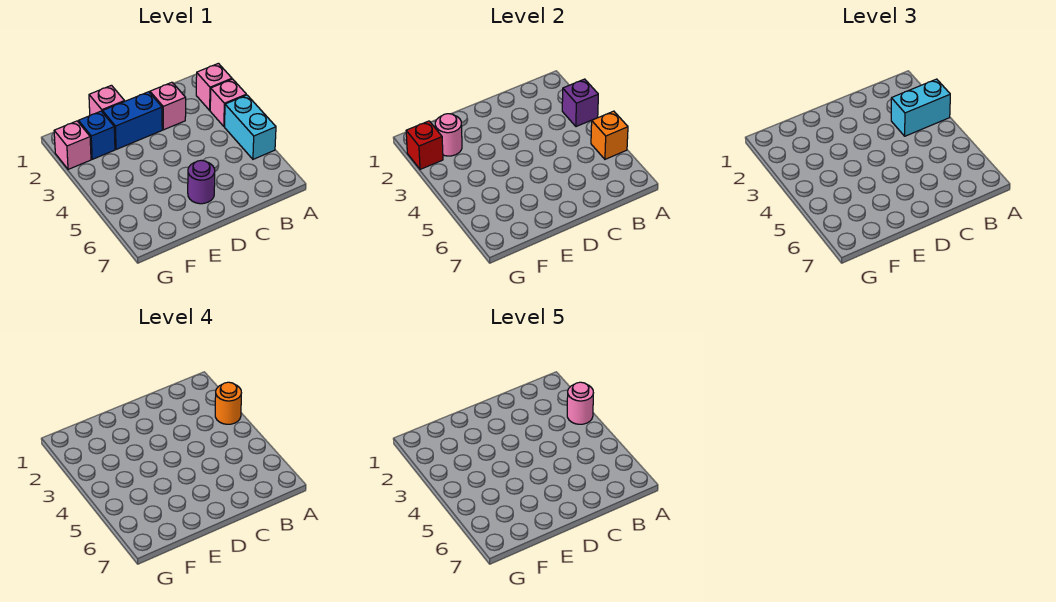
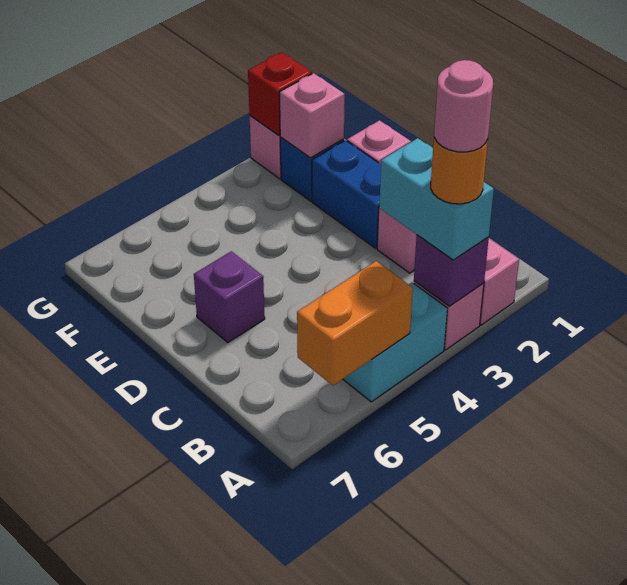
orange 1x1 brick [591,111,628,159] -> orange 1x2 brick [297,261,413,386]
purple 1x1 round brick [188,160,215,204] -> purple 1x1 brick [194,251,265,342]
pink 1x1 round brick [435,114,462,156] -> pink 1x1 brick [279,73,345,158]

